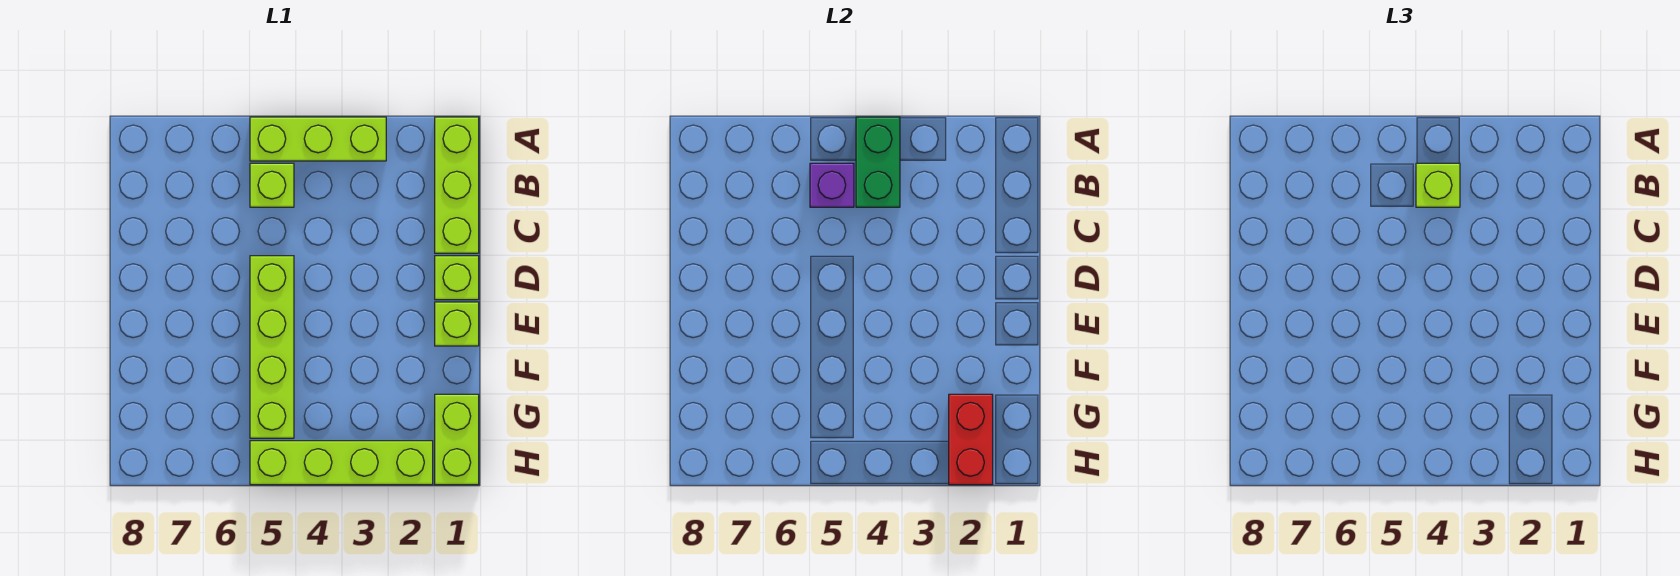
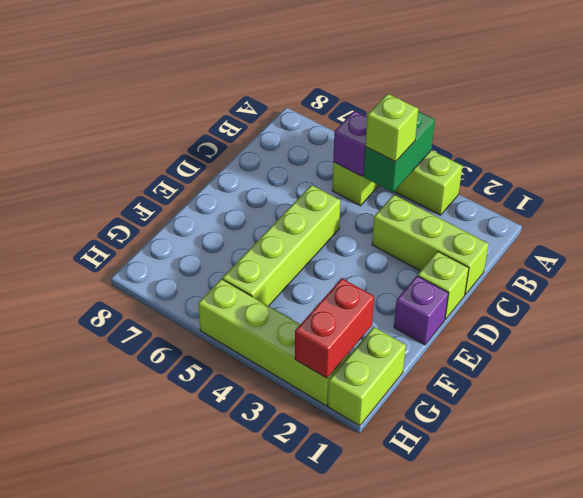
lime 1x3 brick [435,117,479,253] -> lime 1x3 brick turned to [372,195,489,295]
lime 1x1 brick [435,302,479,346] -> purple 1x1 brick [394,276,448,345]

